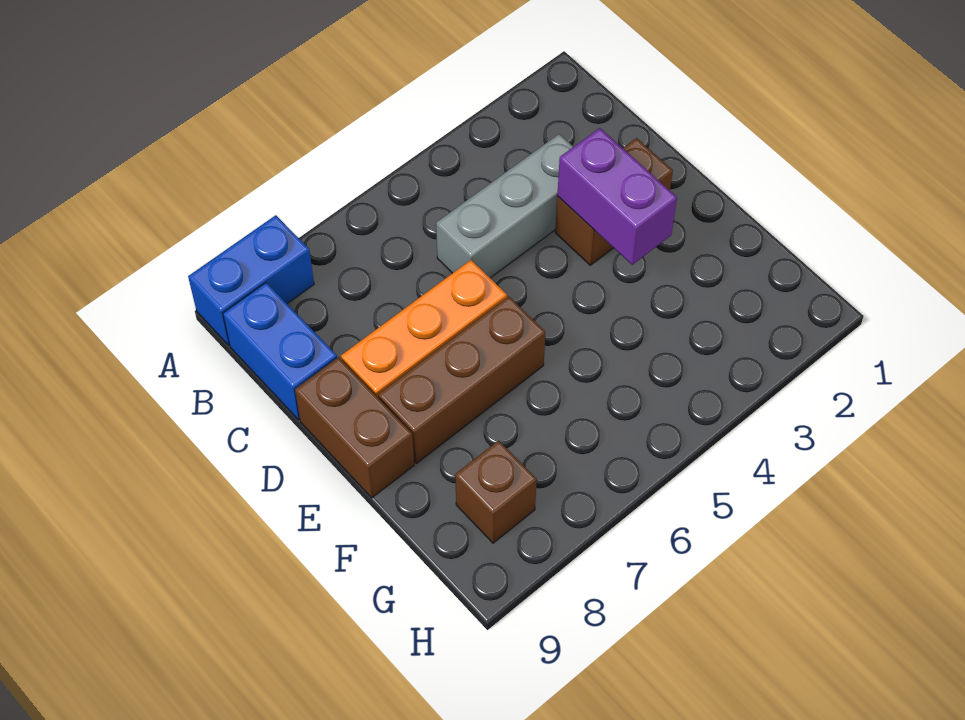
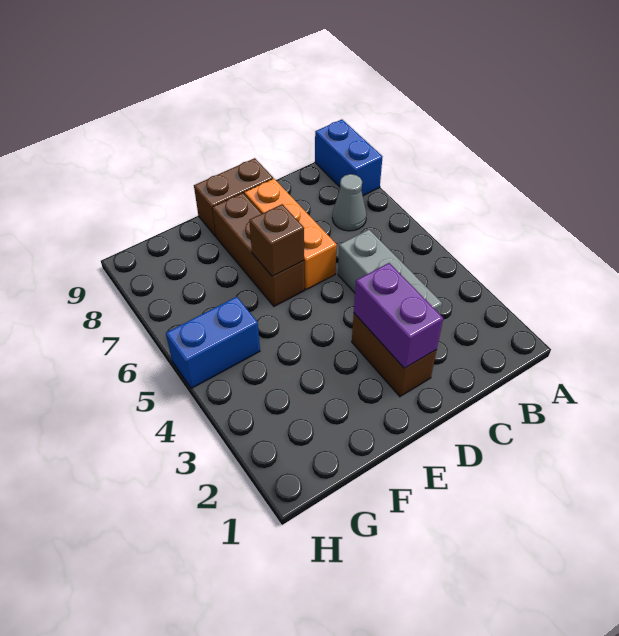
none -> grey 1x1 cone [332,174,366,231]
blue 1x2 brick [223,283,337,420] -> blue 1x2 brick moved to [166,297,260,388]
purple 1x2 brick [557,128,677,265] -> purple 1x2 brick turned to [354,263,443,368]
brown 1x1 brick [455,441,537,543] -> brown 1x1 brick moved to [249,204,304,276]

